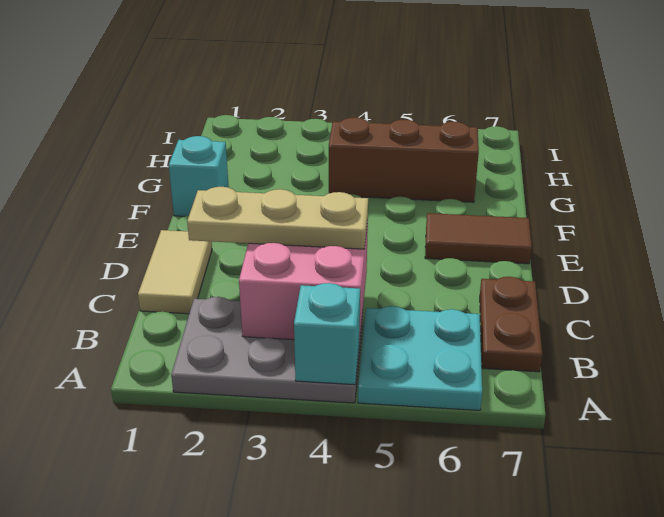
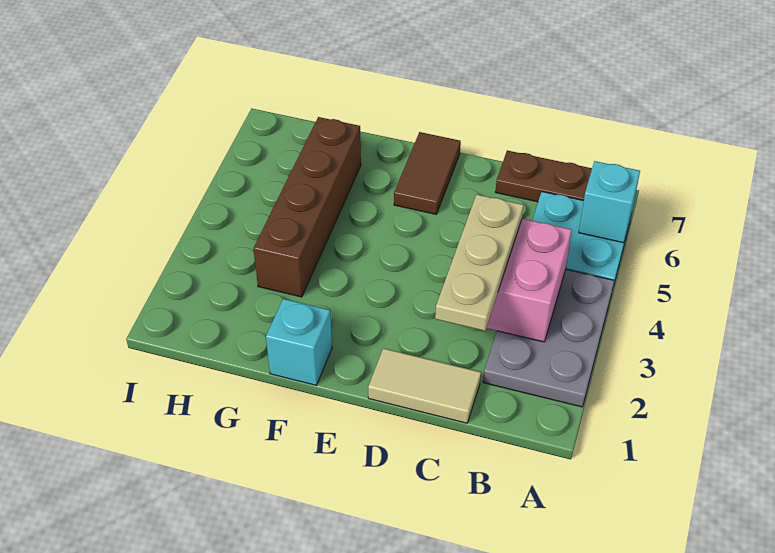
cyan 1x1 brick [294,283,360,385] -> cyan 1x1 brick moved to [579,161,640,243]
brown 1x3 brick [329,117,479,202] -> brown 1x4 brick [253,117,361,297]

